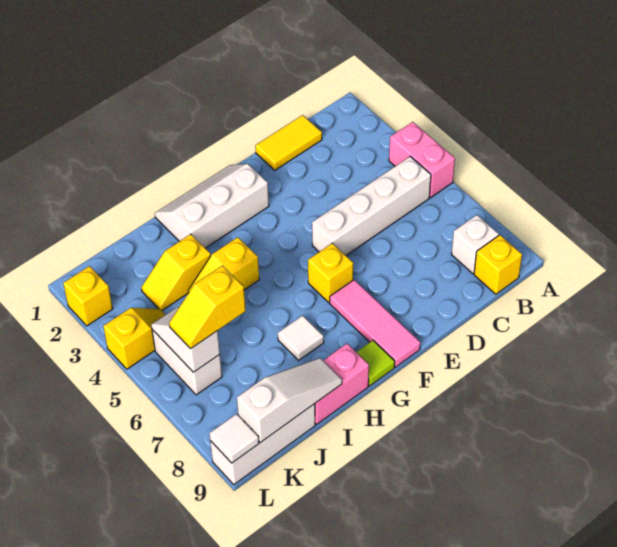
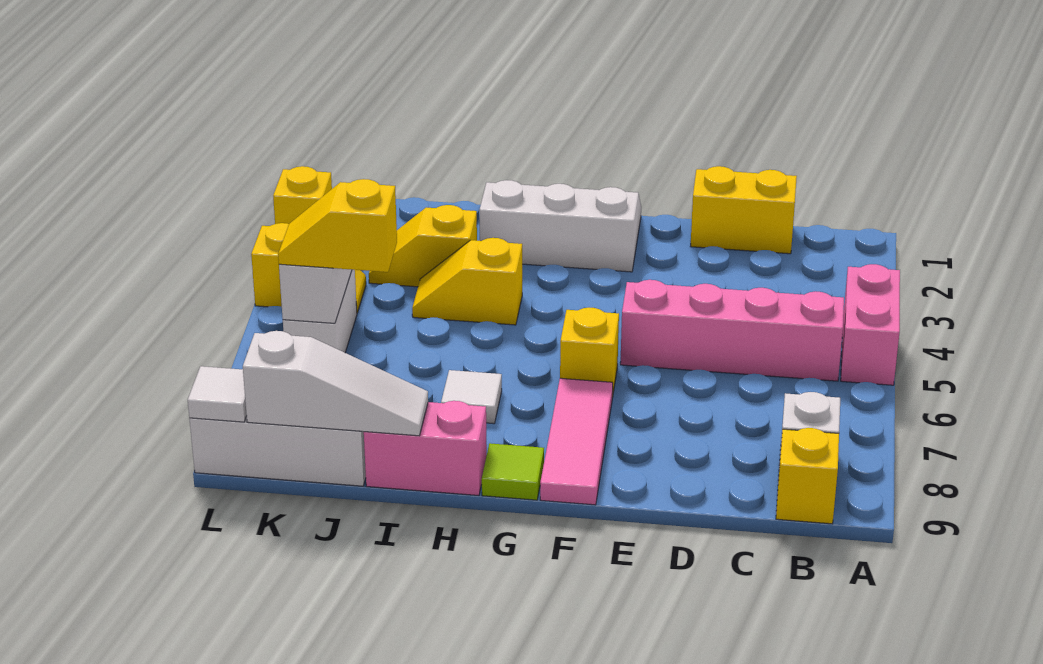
white 1x4 brick [312,156,431,255] -> pink 1x4 brick [620,280,844,381]
yellow 1x2 tile [255,115,322,170] -> yellow 1x2 brick [691,166,797,254]

